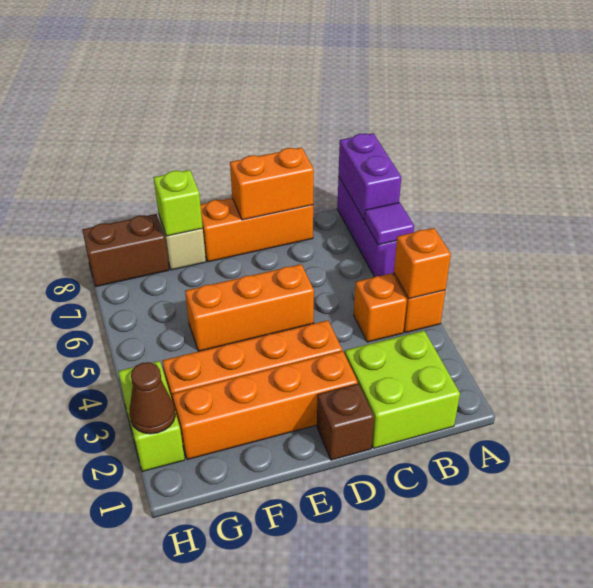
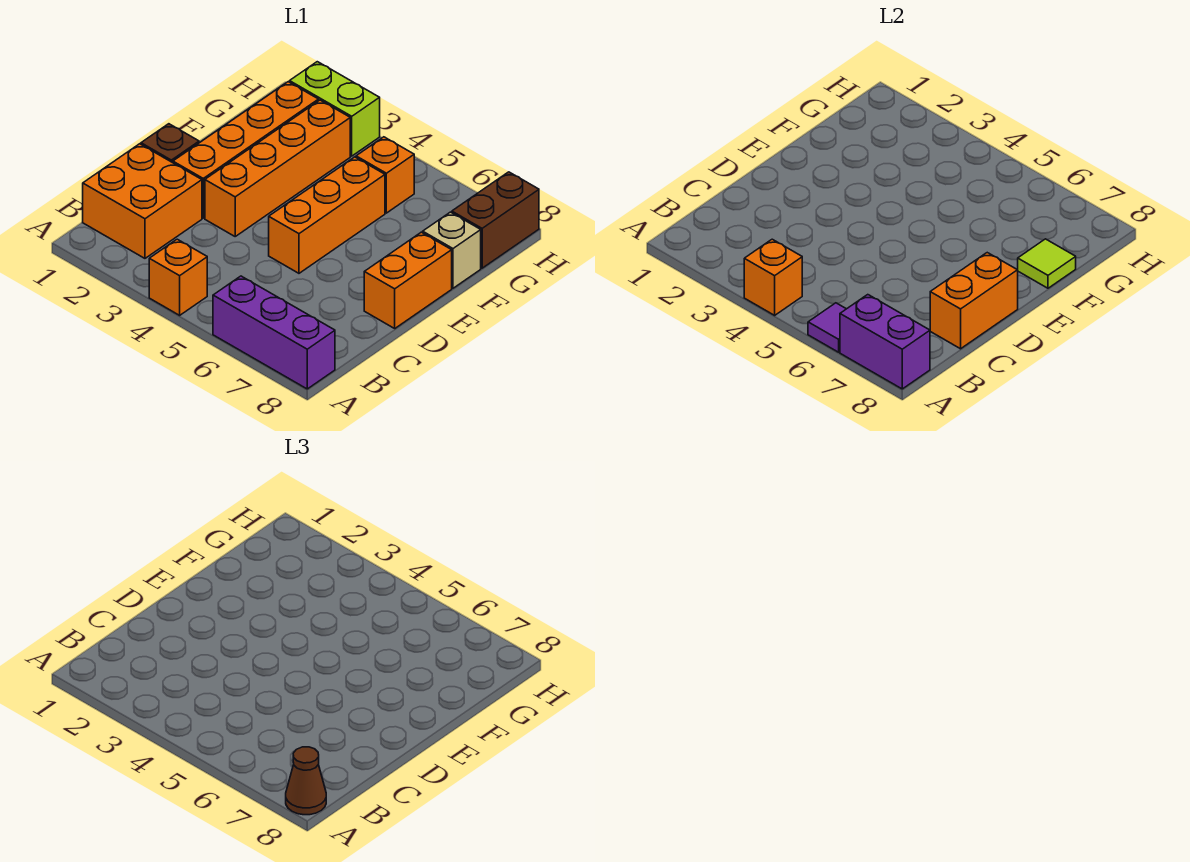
lime 2x2 brick [345,331,460,448] -> orange 2x2 brick [83,144,202,258]
orange 1x1 brick [354,273,407,342] -> orange 1x1 brick moved to [356,137,414,213]
orange 1x3 brick [200,198,313,262] -> orange 1x2 brick [364,232,452,328]
lime 1x1 brick [153,170,203,236] -> lime 1x1 tile [1018,239,1076,288]
brown 1x1 cone [130,362,175,434] -> brown 1x1 cone moved to [286,747,326,815]

